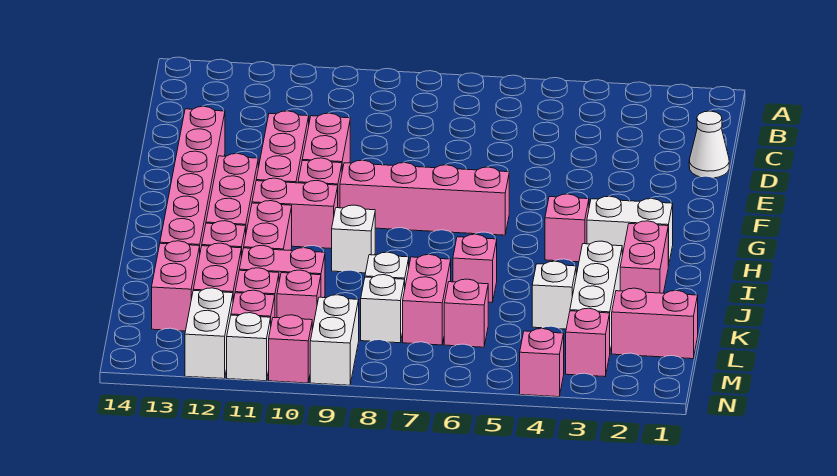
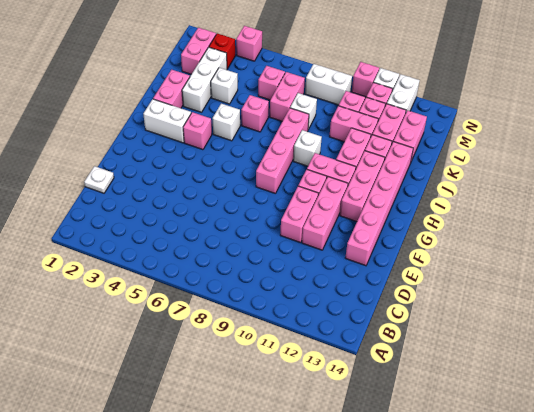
white 1x1 cone [689,111,729,178] -> white 1x1 plate [84,166,114,193]
pink 1x4 brick [340,160,509,235] -> pink 1x4 brick turned to [256,108,309,194]
pink 1x2 brick [612,288,698,359] -> pink 1x2 brick turned to [181,28,216,74]
white 1x1 brick [361,275,405,343] -> white 1x1 brick moved to [212,104,240,141]
pink 1x1 brick [566,308,610,377] -> red 1x1 brick [209,33,235,69]
white 1x2 brick [310,295,359,385] -> white 1x2 brick turned to [305,64,352,105]

